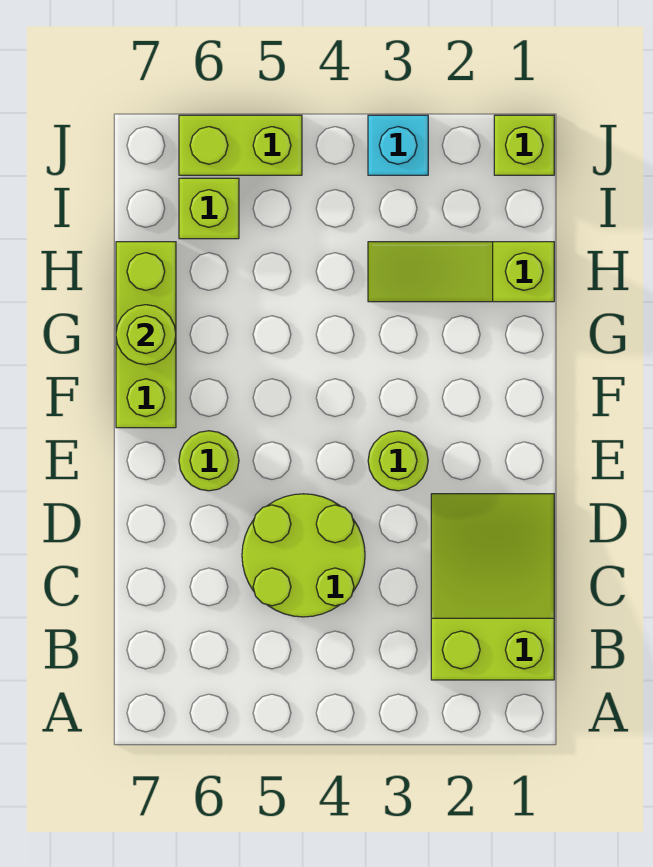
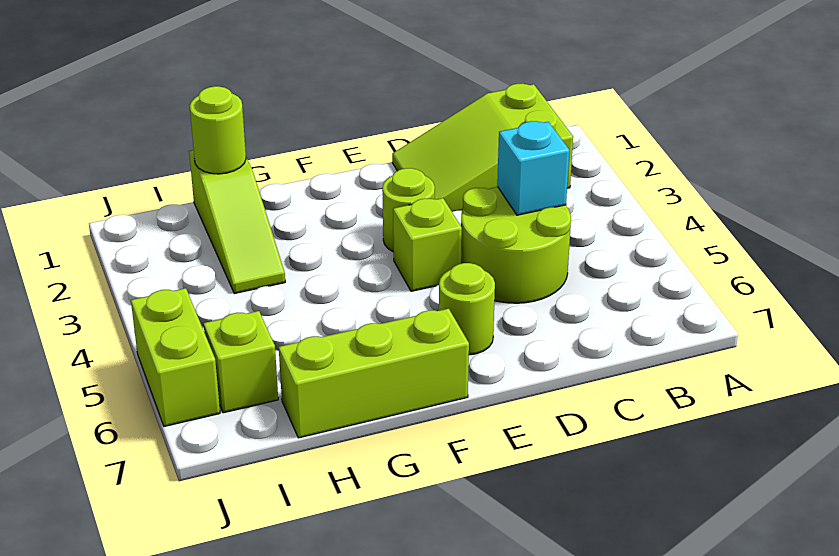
lime 1x1 round brick [116,305,176,365] -> lime 1x1 round brick moved to [190,86,246,174]
lime 1x1 brick [494,115,554,175] -> lime 1x1 brick moved to [393,198,462,291]
cyan 1x1 brick [368,115,428,175] -> cyan 1x1 brick moved to [497,121,569,215]

